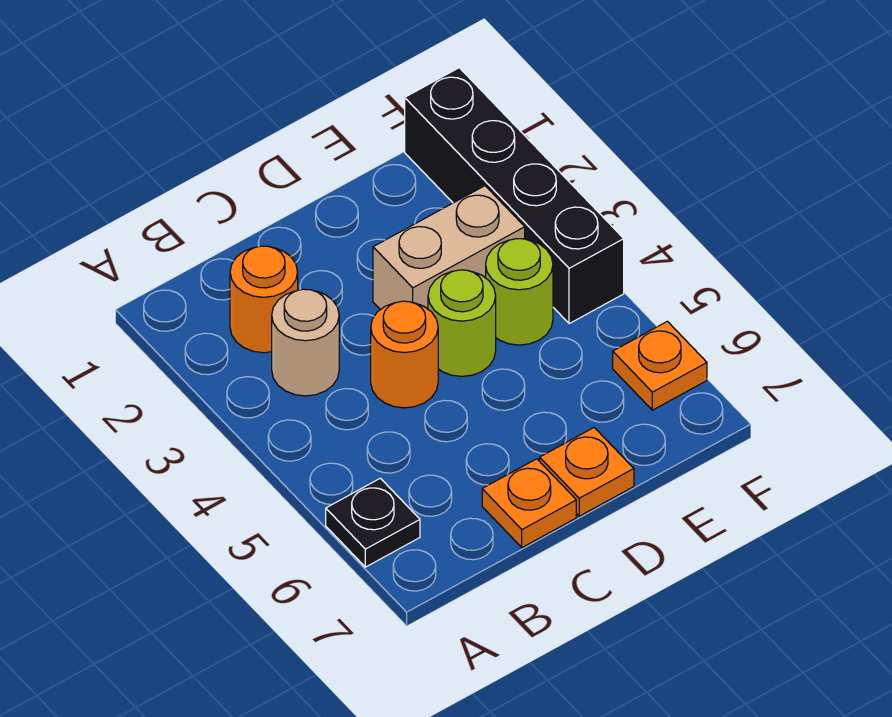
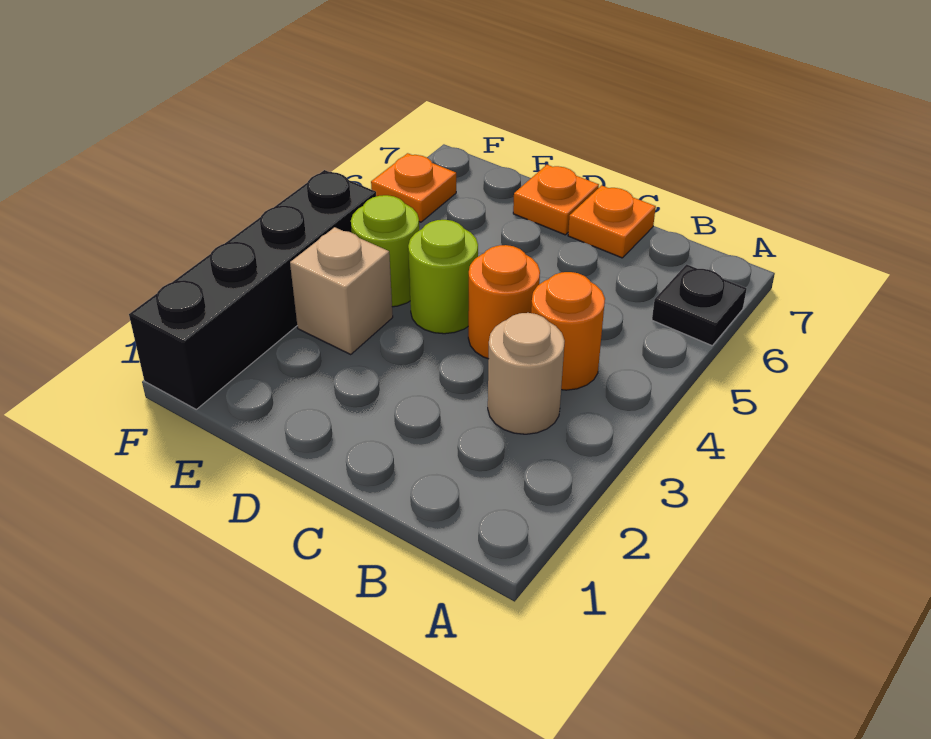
orange 1x1 round brick [230,246,298,353] -> orange 1x1 round brick moved to [531,272,605,390]
tan 1x2 brick [373,186,525,310] -> tan 1x1 brick [290,227,393,354]

